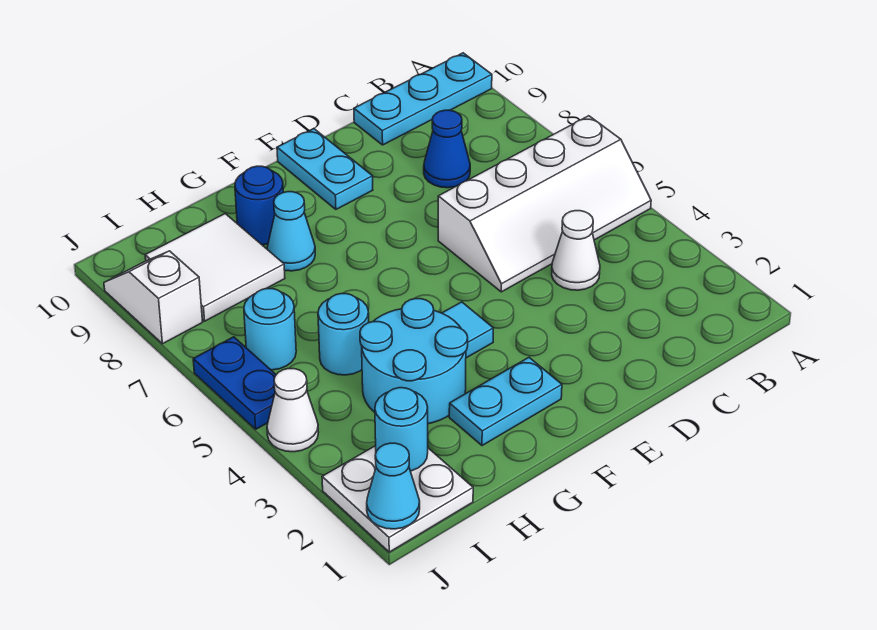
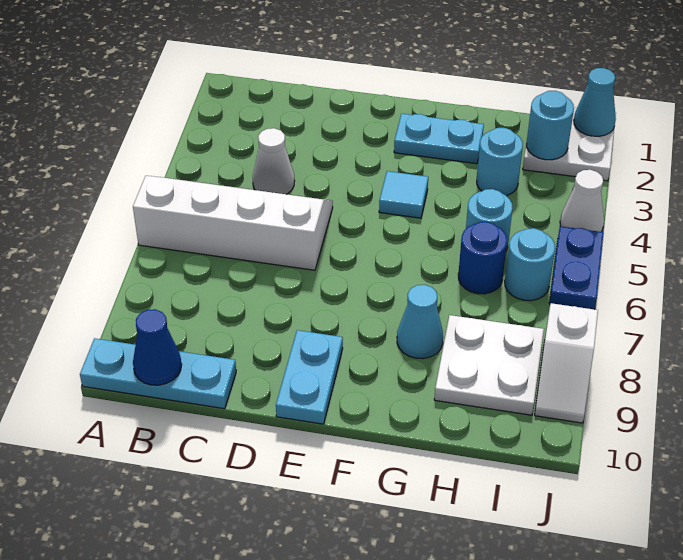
blue 1x1 cone [424,110,470,188] -> blue 1x1 cone moved to [133,309,182,385]
cyan 2x2 round brick [360,299,468,424] -> cyan 1x1 round brick [477,128,523,196]
blue 1x1 round brick [235,166,283,245] -> blue 1x1 round brick moved to [458,222,507,294]
white 2x2 tile [145,214,285,321] -> white 2x2 plate [434,315,544,415]

